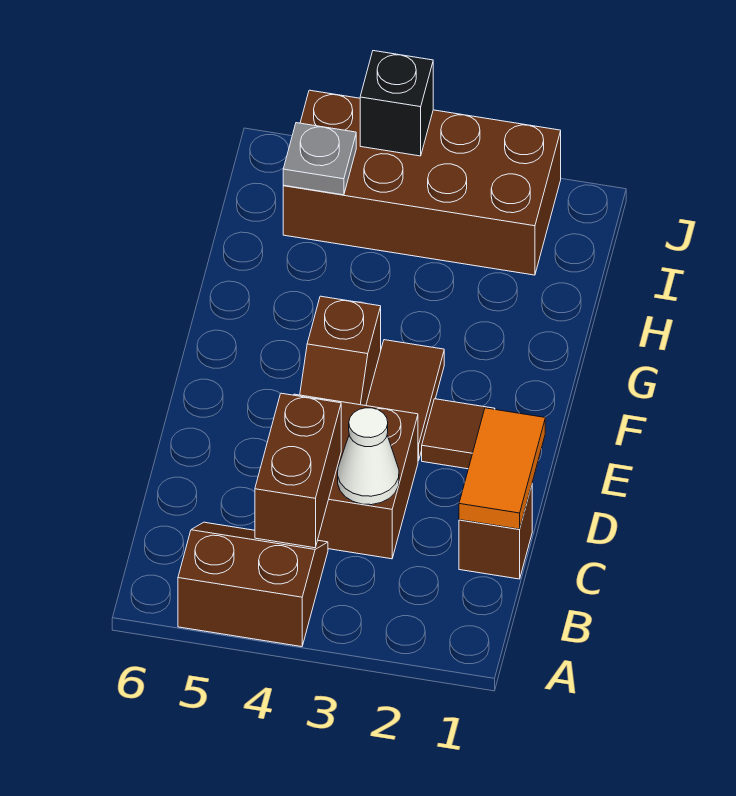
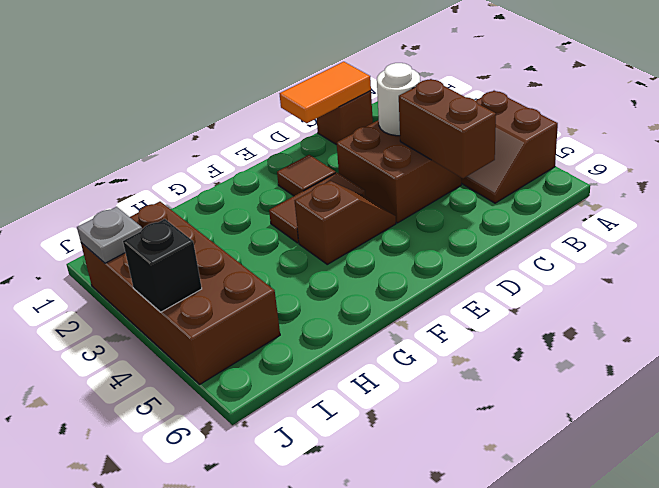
brown 1x2 brick [255,393,341,548] -> brown 1x2 brick turned to [399,79,496,178]
white 1x1 cone [338,408,399,505] -> white 1x1 round brick [377,63,420,136]
grey 1x1 plate [283,123,356,195] -> grey 1x1 plate moved to [77,207,142,263]

